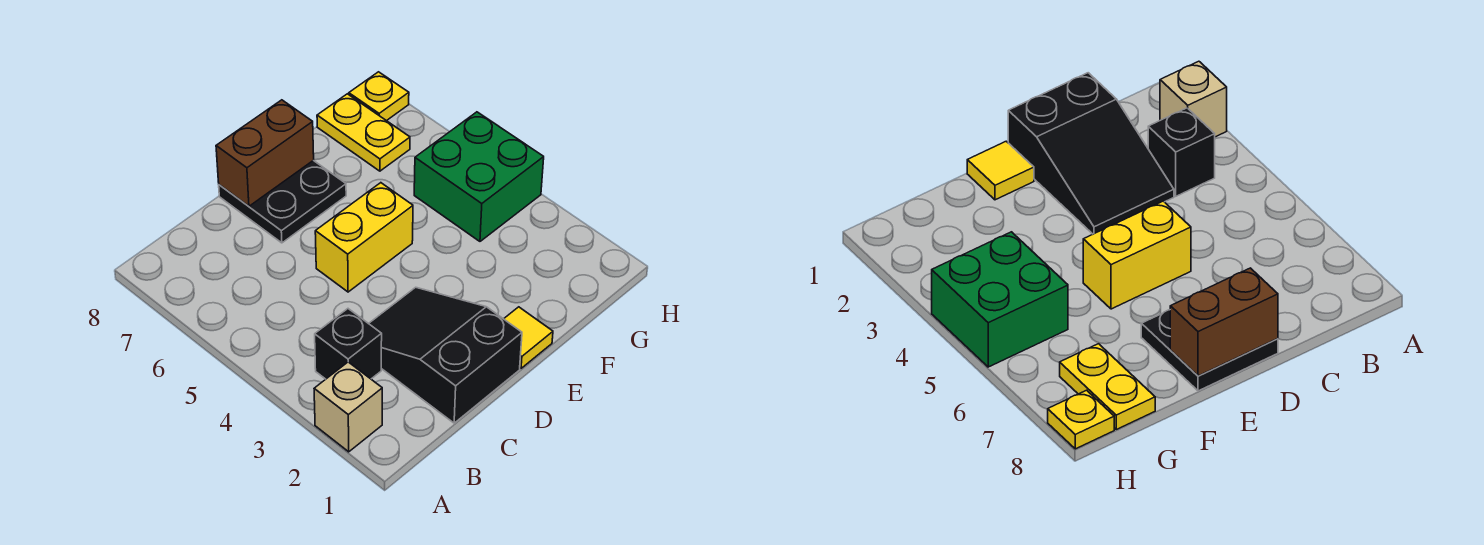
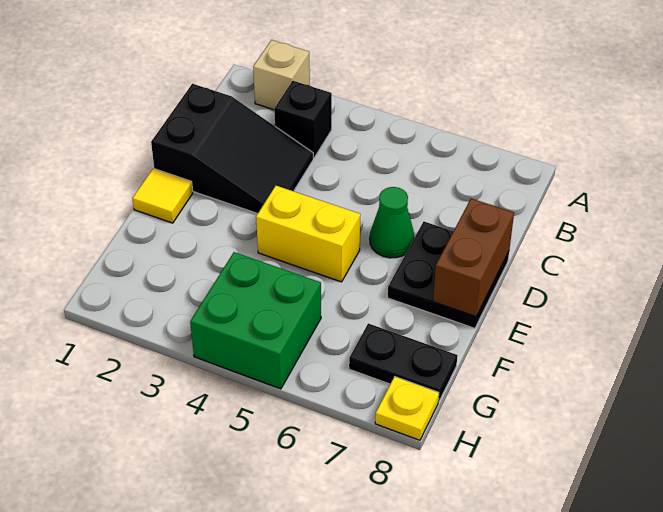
yellow 1x2 brick [315,183,413,292] -> yellow 1x2 brick turned to [256,186,360,282]
none -> green 1x1 cone [370,187,414,258]
yellow 1x2 plate [317,94,410,171] -> black 1x2 plate [349,323,458,402]

